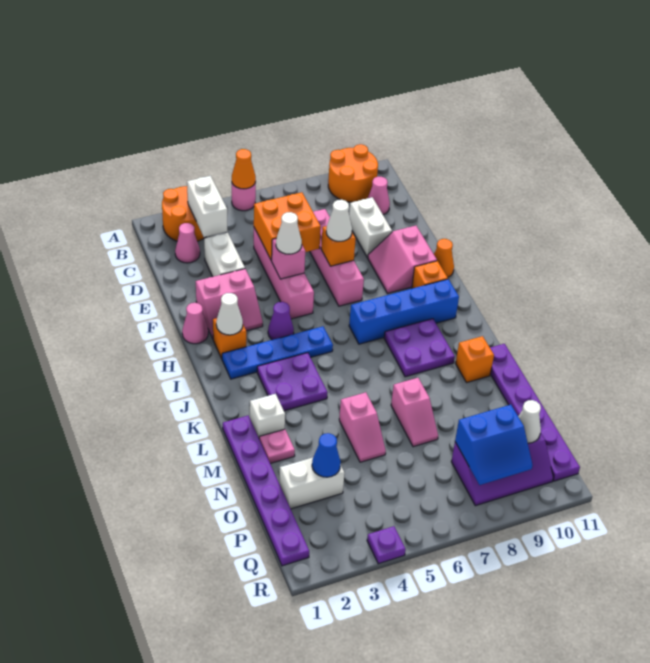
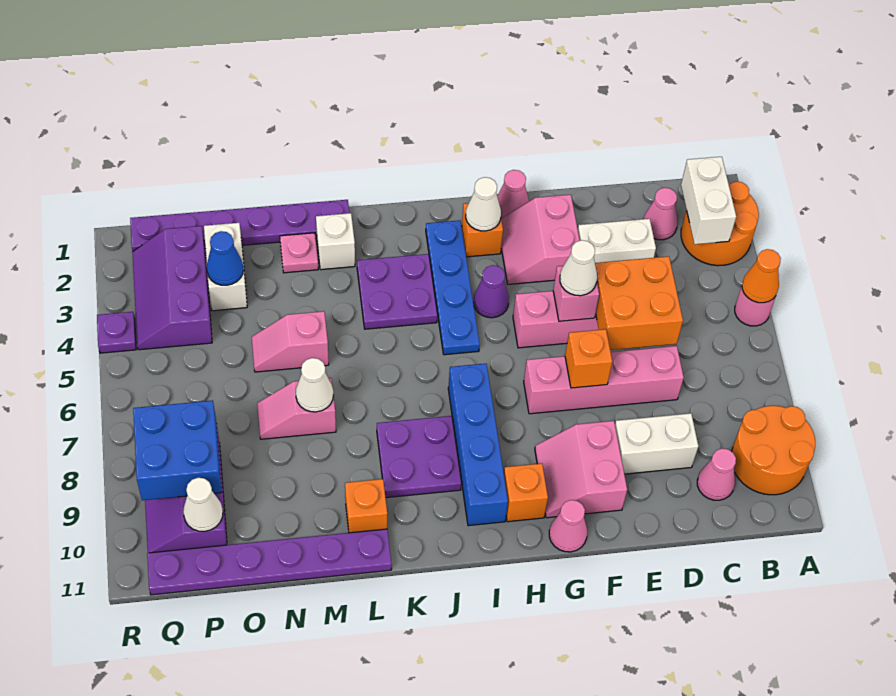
white 1x2 brick [187,176,227,237] -> white 1x2 brick turned to [681,157,736,244]
white 1x1 cone [326,200,352,241] -> white 1x1 cone moved to [296,358,333,412]
pink 2x2 slope [368,226,437,293] -> pink 2x2 slope turned to [535,421,627,518]
orange 1x1 cone [434,239,454,277] -> pink 1x1 cone [549,500,587,552]
none -> purple 2x3 slope [132,226,212,350]
blue 2x2 slope [455,405,533,485] -> blue 2x2 brick [133,401,222,500]

